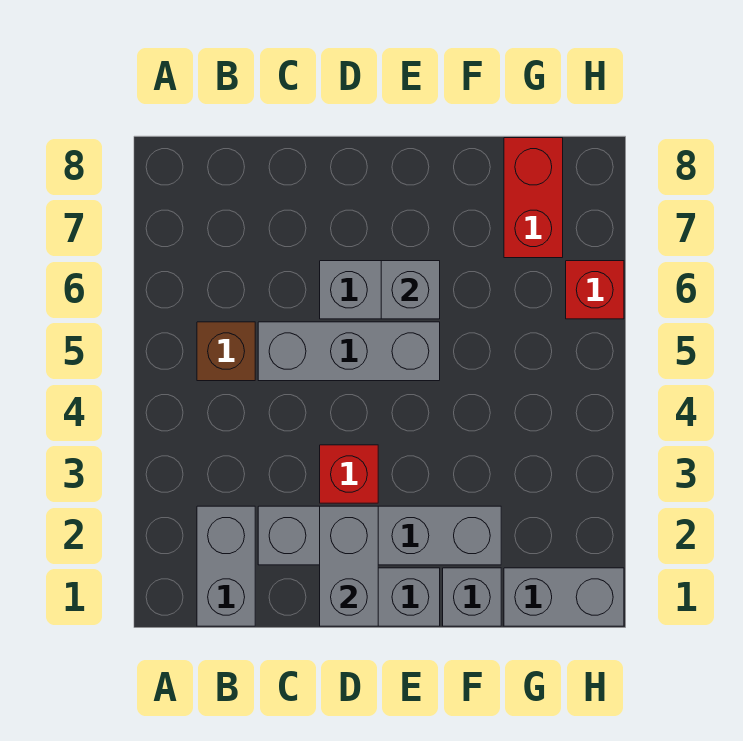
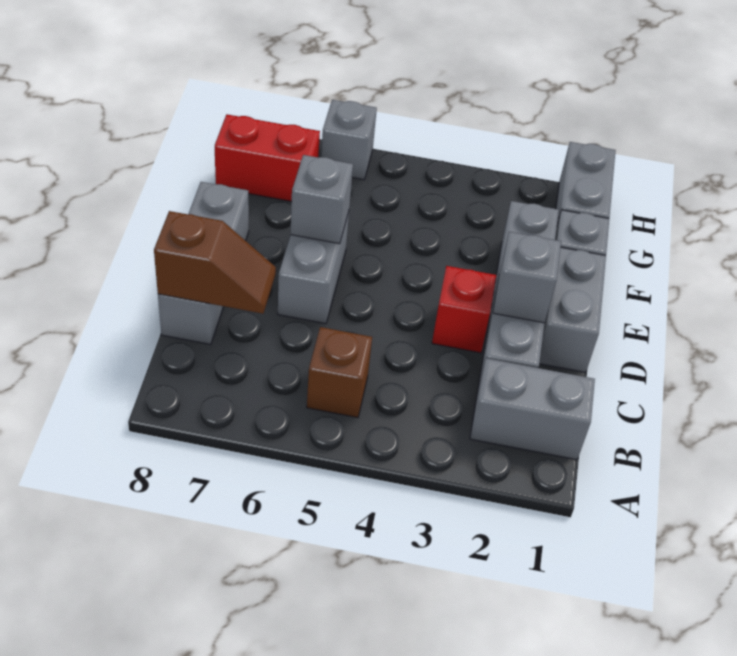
grey 1x3 brick [258,322,440,381] -> grey 1x3 brick moved to [158,182,249,344]
none -> brown 1x2 slope [154,211,276,314]
grey 1x2 brick [320,506,378,626] -> grey 1x1 brick [493,232,561,323]
red 1x1 brick [566,261,624,319] -> grey 1x1 brick [321,100,377,180]

